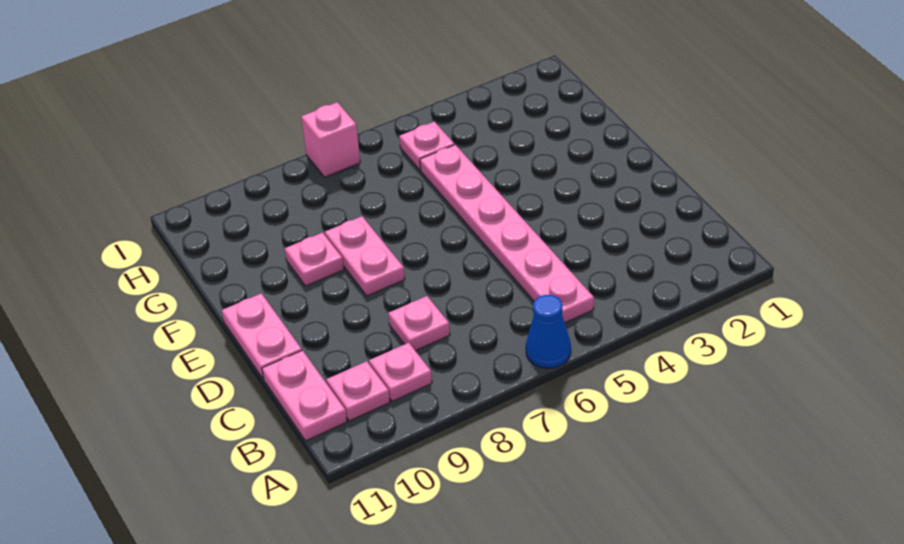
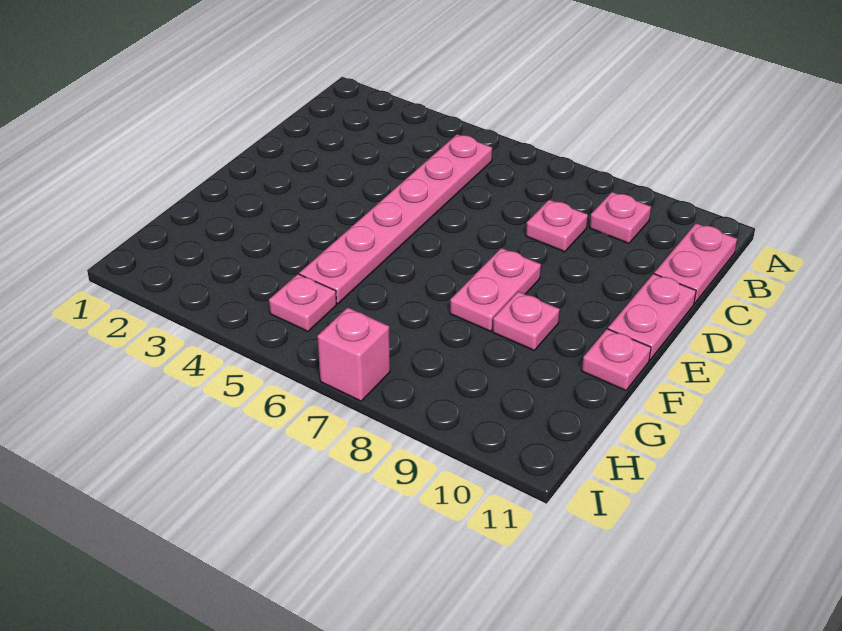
blue 1x1 cone [526,295,571,368] -> none
pink 1x1 plate [326,361,390,421] -> pink 1x1 plate moved to [582,329,651,391]

